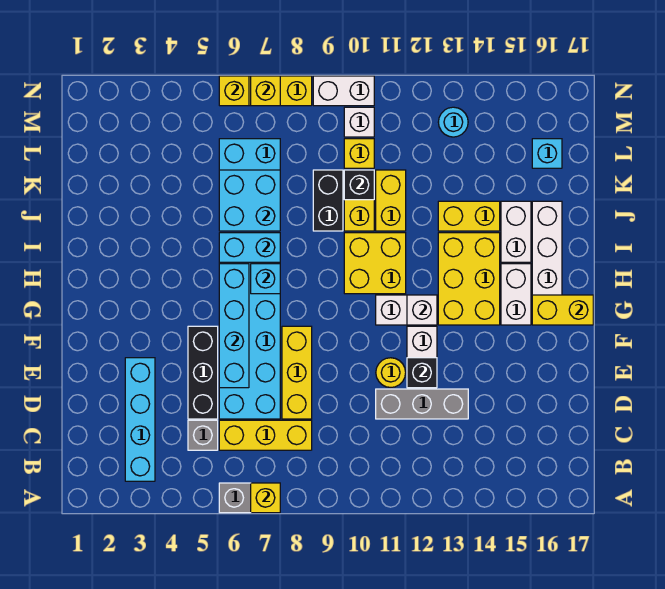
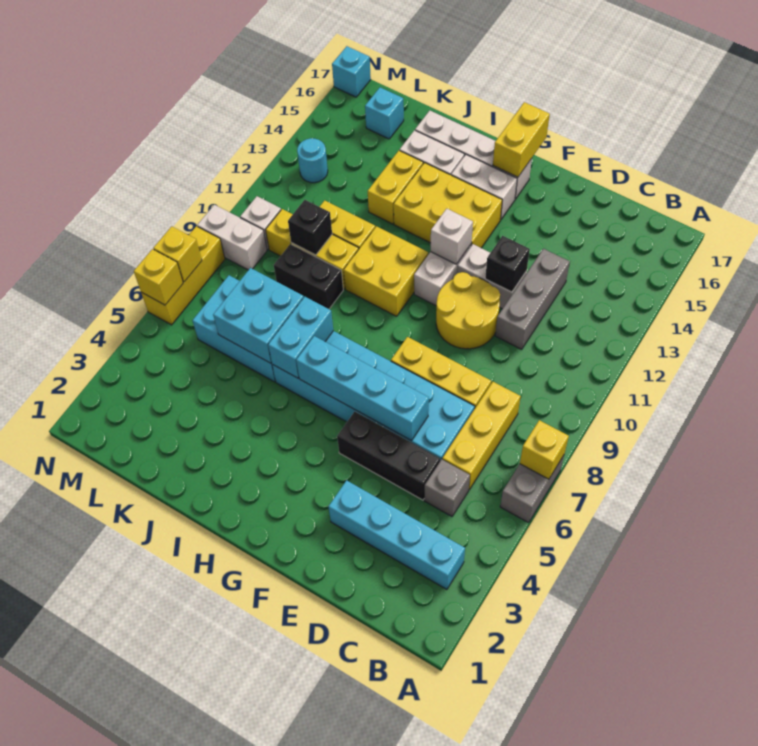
yellow 1x1 round brick [376,358,406,388] -> yellow 2x2 round brick [436,272,500,349]
cyan 1x1 brick [251,264,280,294] -> cyan 1x1 brick moved to [332,46,371,97]
white 1x2 brick [313,76,374,106] -> white 1x2 brick turned to [197,205,267,270]

